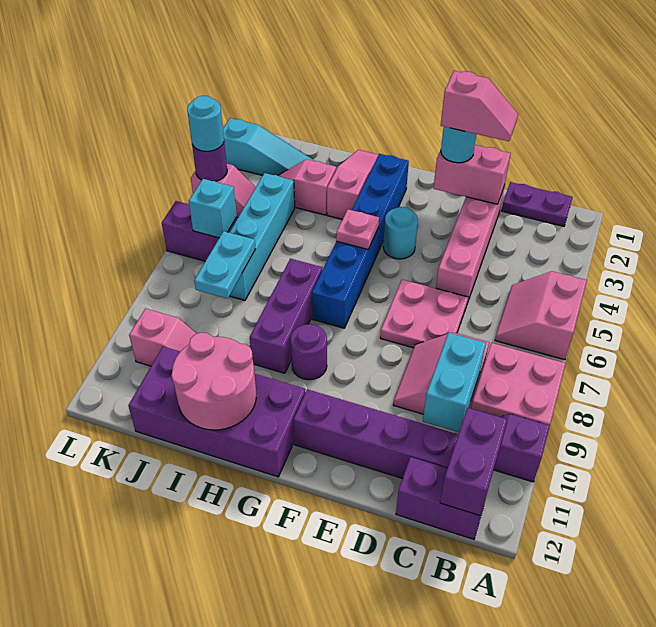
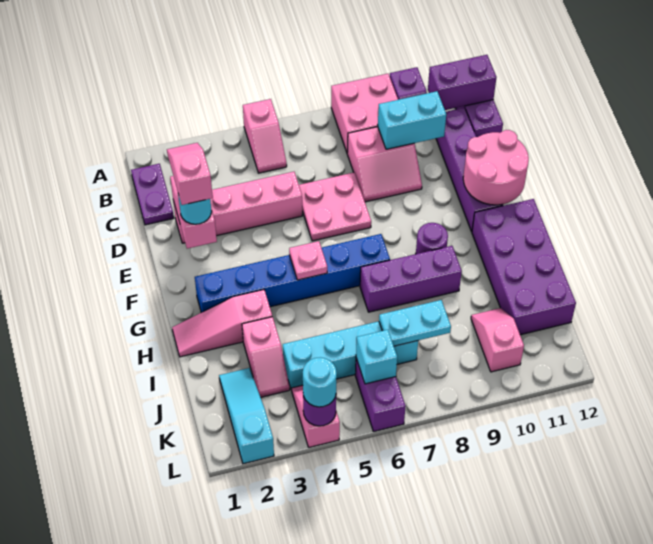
pink 2x2 slope [495,271,587,360] -> pink 1x2 slope [243,99,287,173]
cyan 1x1 round brick [383,207,418,259] -> none
pink 2x2 round brick [171,333,256,430] -> pink 2x2 round brick moved to [463,130,529,205]

